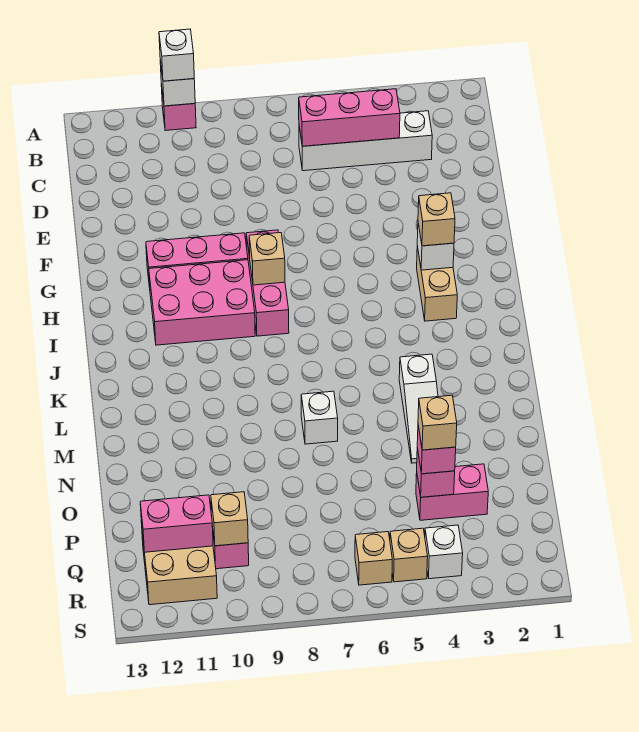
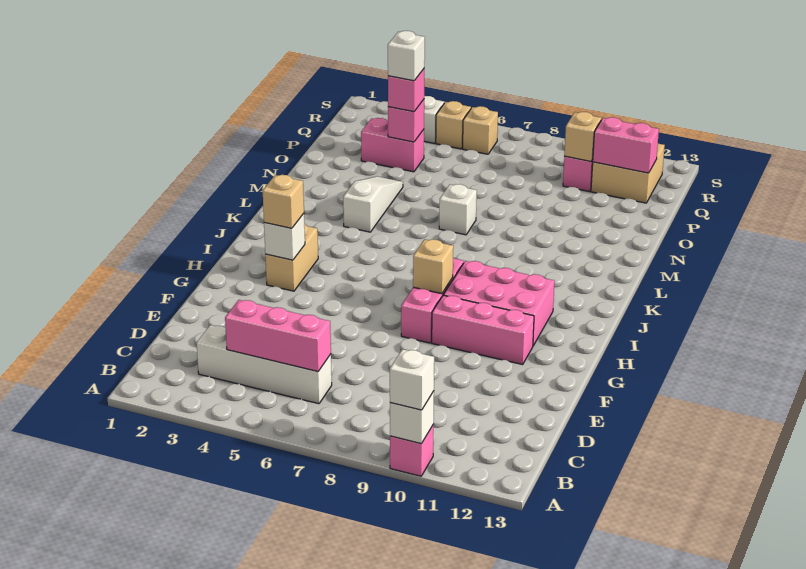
tan 1x1 brick [418,395,457,450] -> white 1x1 brick [388,31,425,81]

